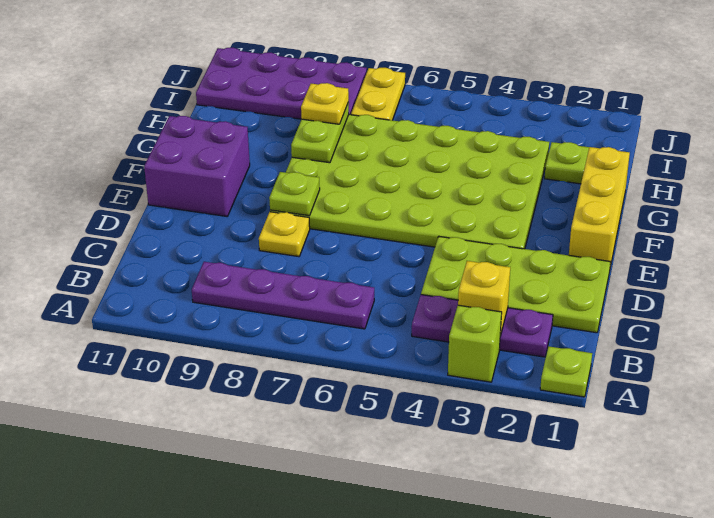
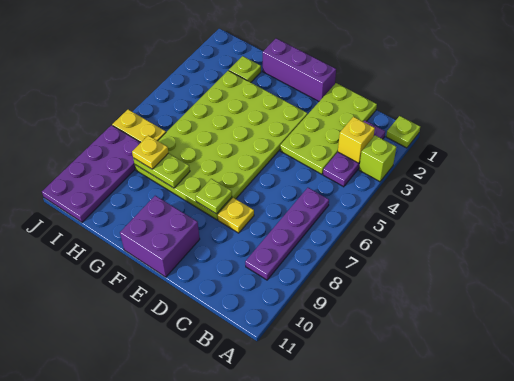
yellow 1x3 brick [569,147,630,267] -> purple 1x3 brick [263,38,336,101]

